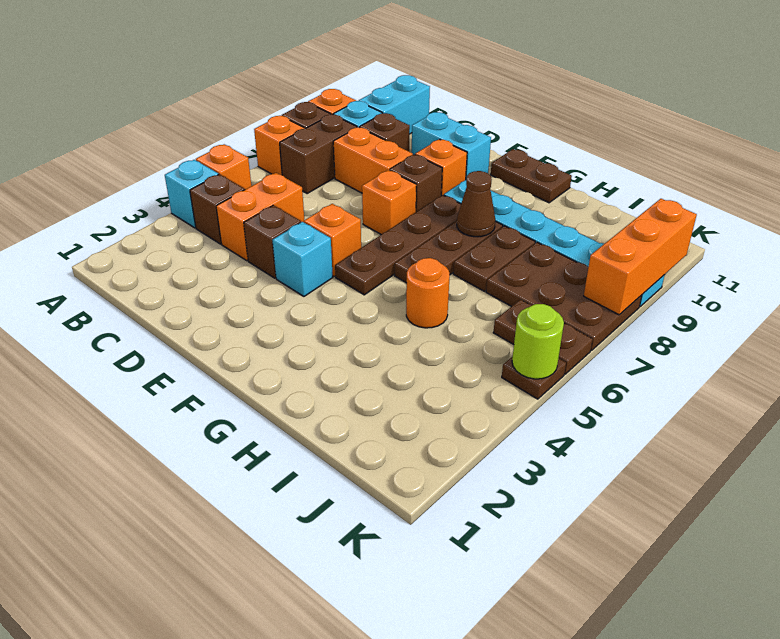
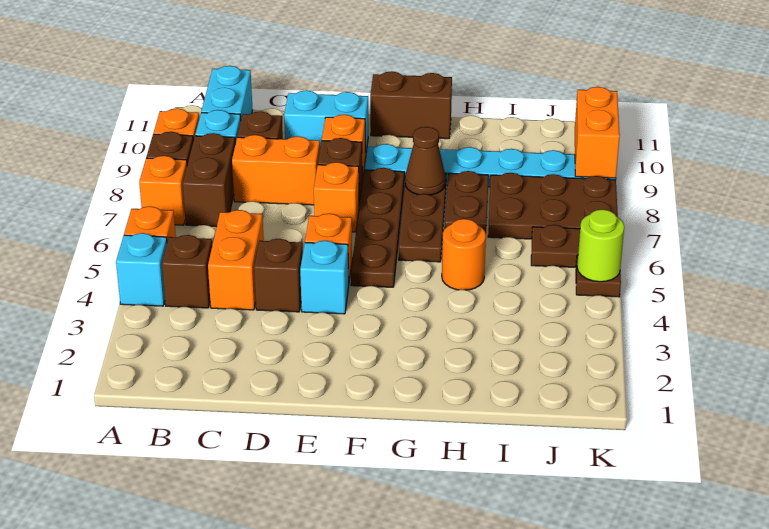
brown 1x2 plate [491,149,572,203] -> brown 1x2 brick [370,71,452,139]
orange 1x3 brick [584,199,697,315] -> orange 1x2 brick [575,87,620,178]

